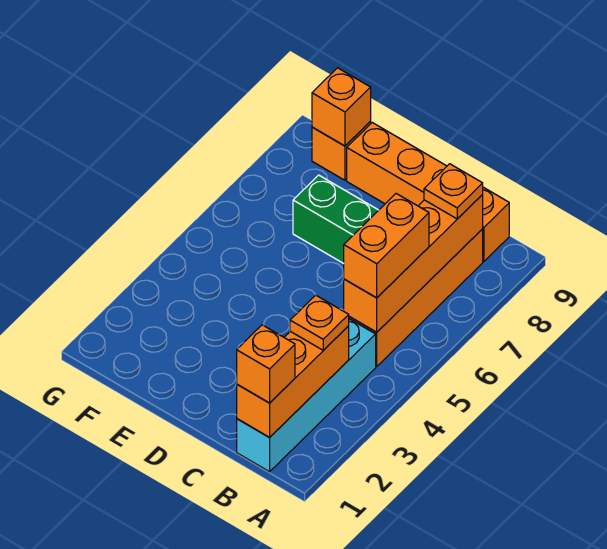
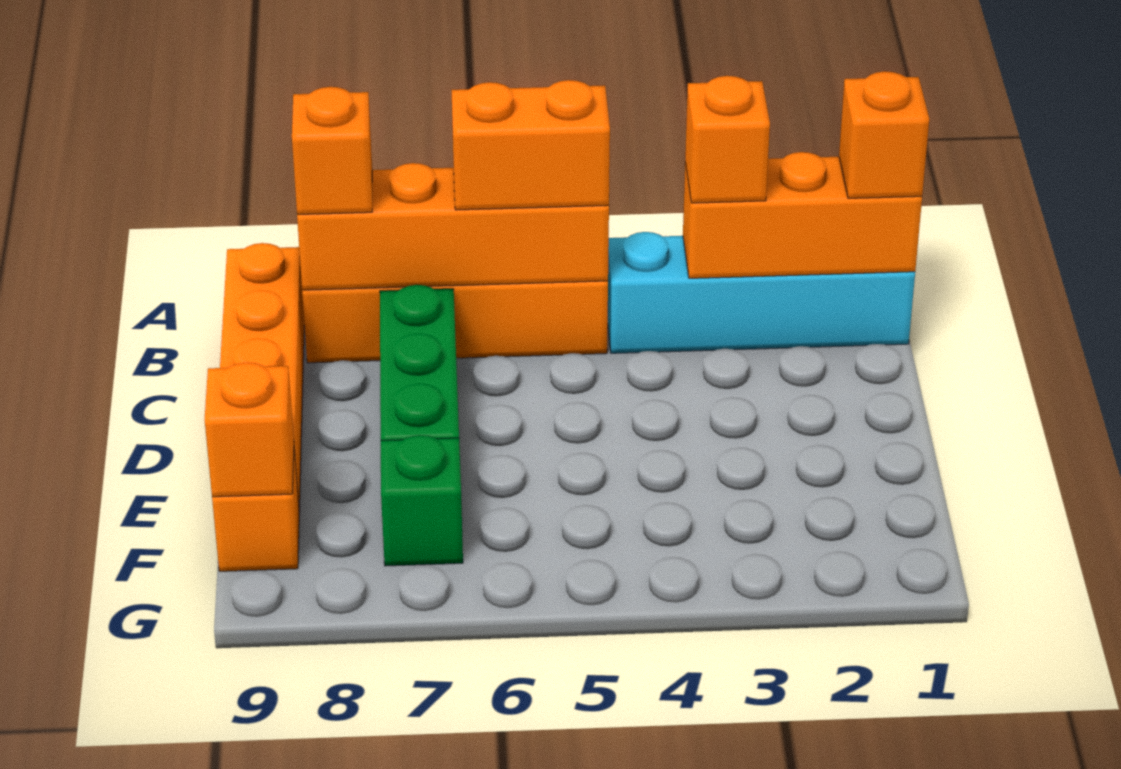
orange 1x1 plate [290,295,349,350] -> orange 1x1 brick [685,76,770,203]
orange 1x1 plate [424,164,483,219] -> orange 1x1 brick [292,87,372,214]
none -> green 1x1 brick [381,435,463,566]

